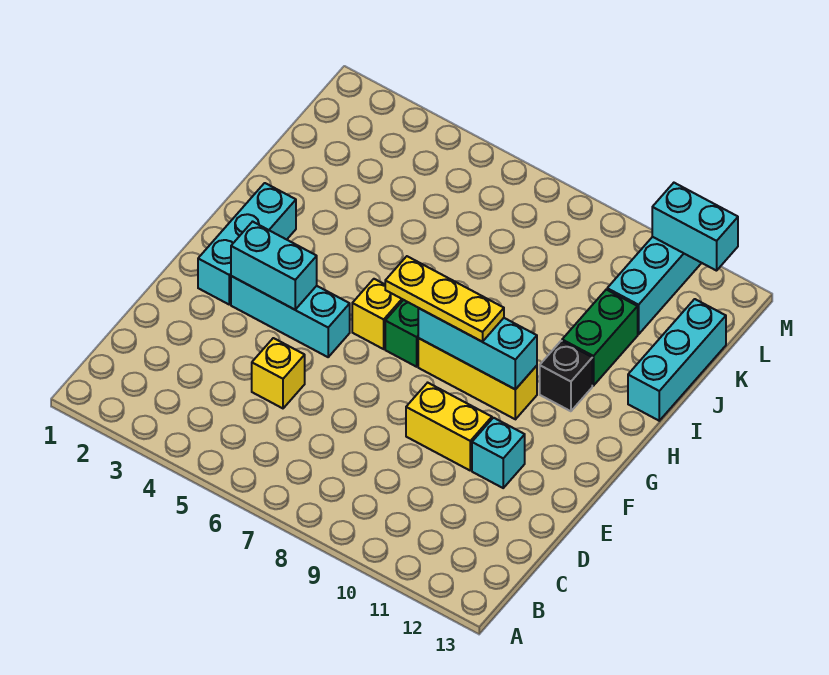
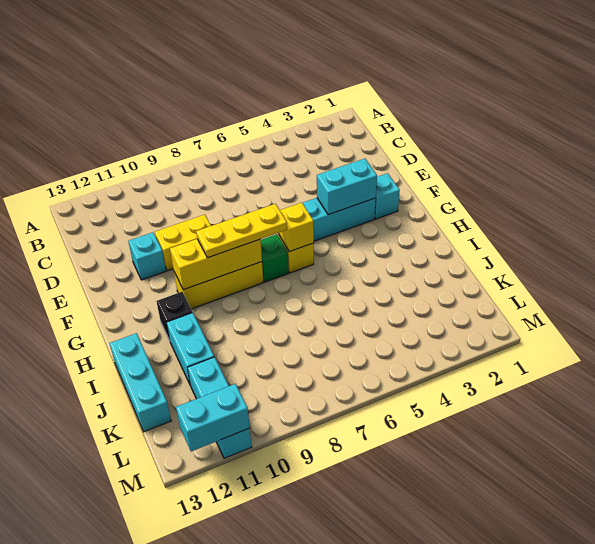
yellow 1x1 brick [252,338,305,408] -> yellow 1x1 brick moved to [278,203,314,252]
cyan 1x3 brick [198,183,296,304] -> cyan 1x1 brick [375,173,400,219]
cyan 1x3 brick [418,308,537,389] -> yellow 1x3 brick [170,239,262,290]
green 1x2 brick [562,290,638,386] -> cyan 1x2 brick [166,313,214,386]

